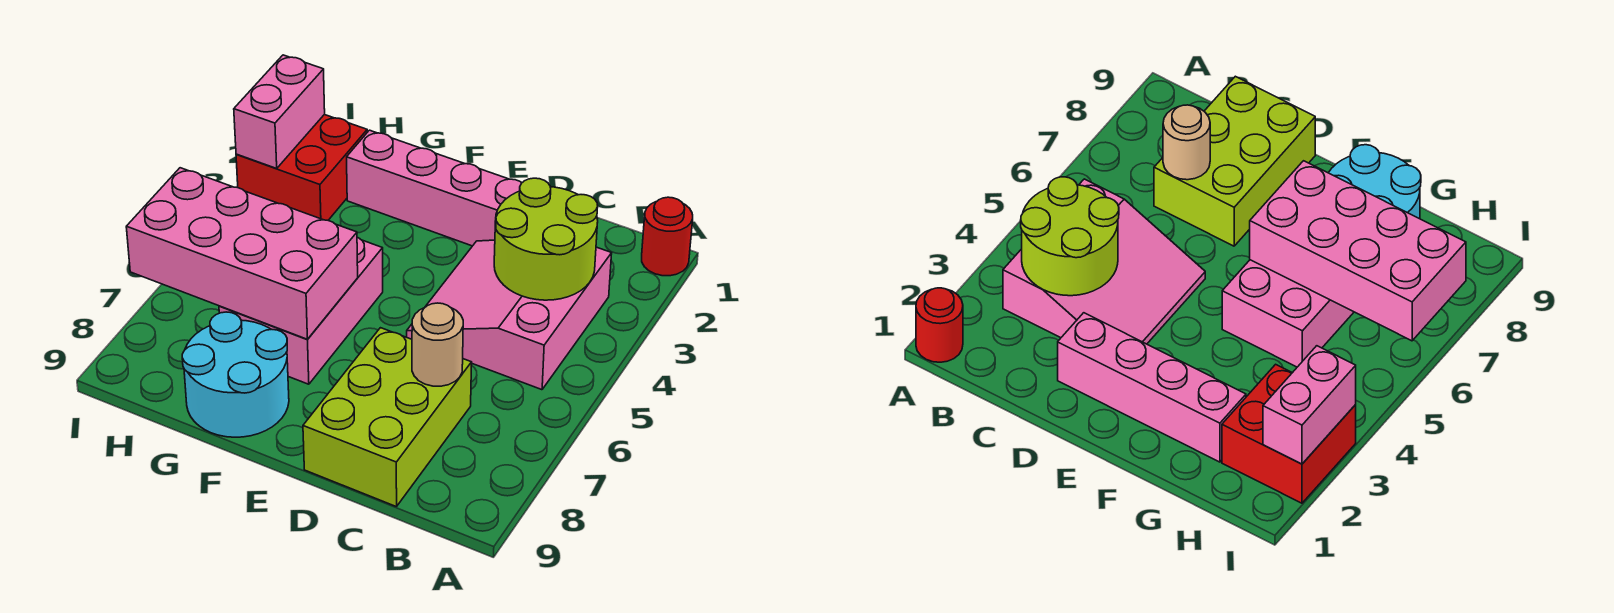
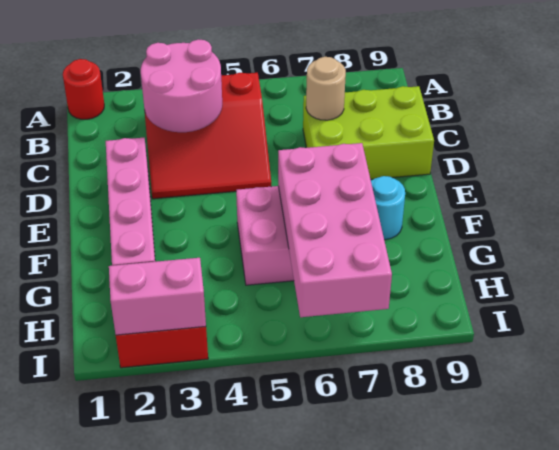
pink 3x3 slope [407,240,612,390] -> red 3x3 slope [145,73,271,199]
lime 2x2 round brick [494,178,598,300] -> pink 2x2 round brick [141,39,222,132]
cyan 2x2 round brick [182,312,289,437] -> cyan 1x1 round brick [371,176,405,240]

